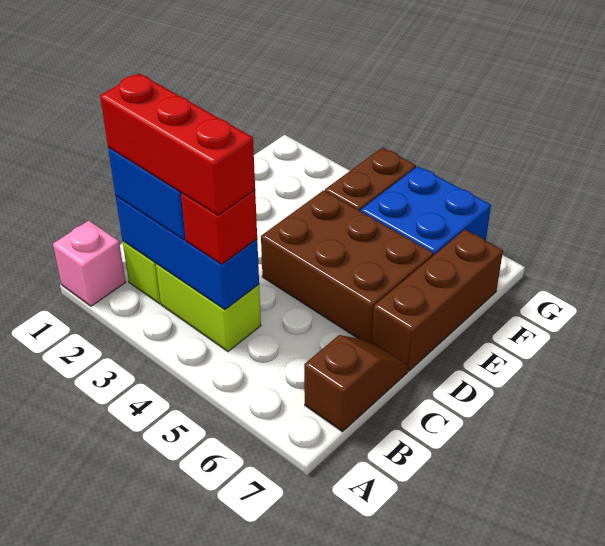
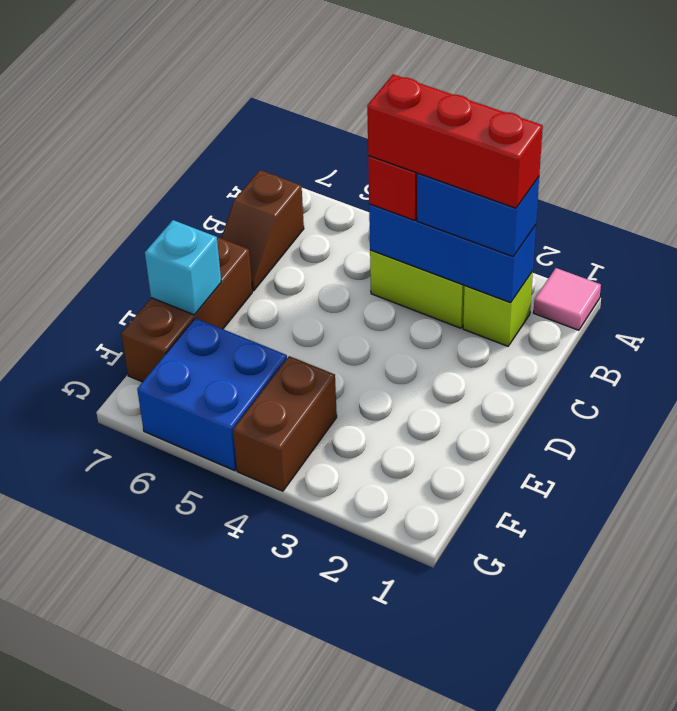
pink 1x1 brick [53,221,126,306] -> pink 1x1 tile [533,268,601,330]
brown 2x3 brick [261,190,433,342] -> none
none -> cyan 1x1 brick [145,220,221,315]

